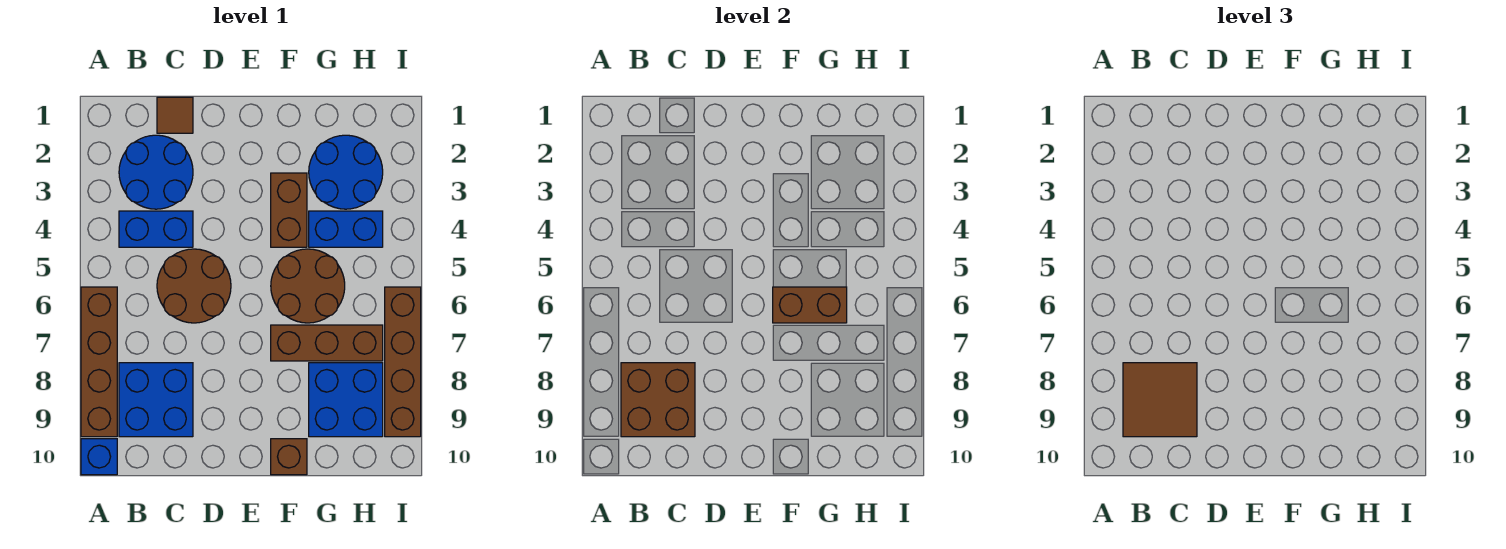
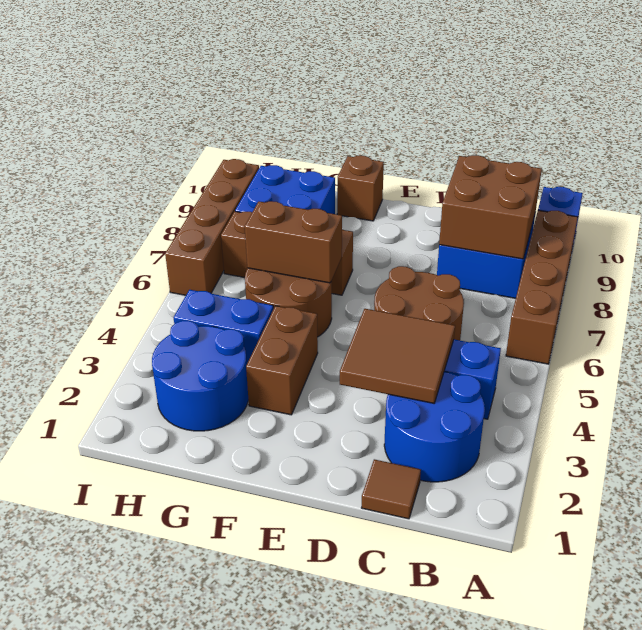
brown 2x2 tile [1123,363,1197,437] -> brown 2x2 tile moved to [340,309,455,403]

